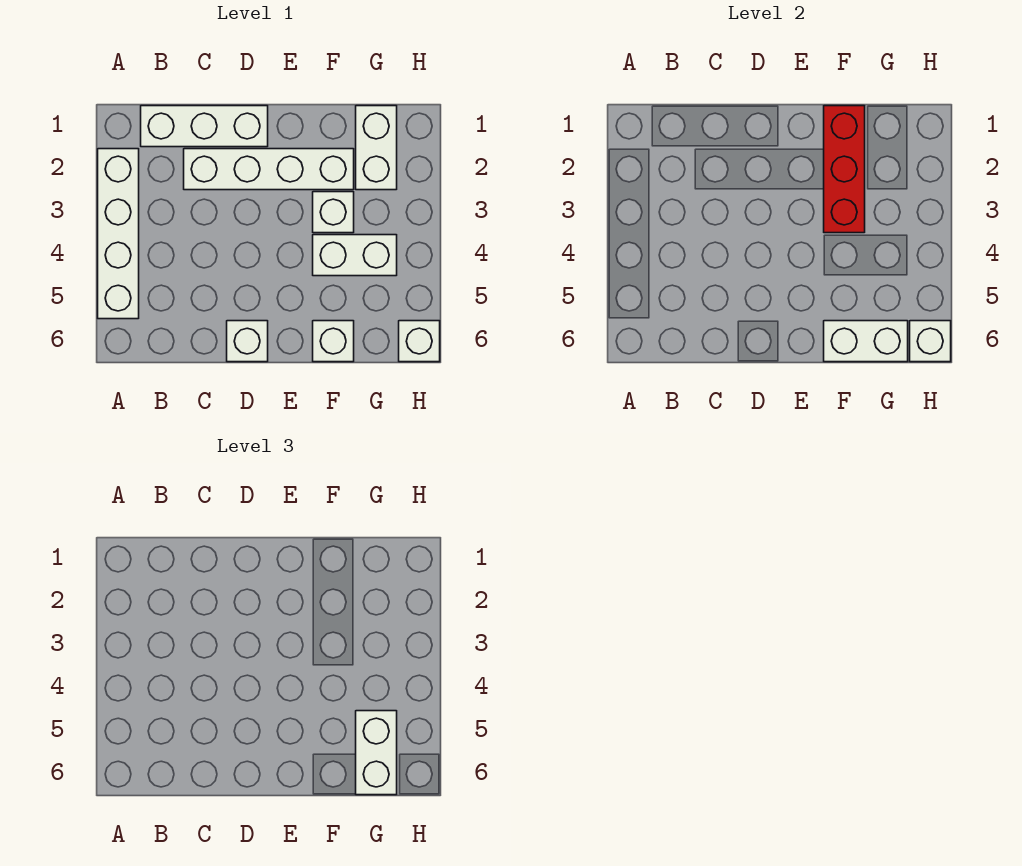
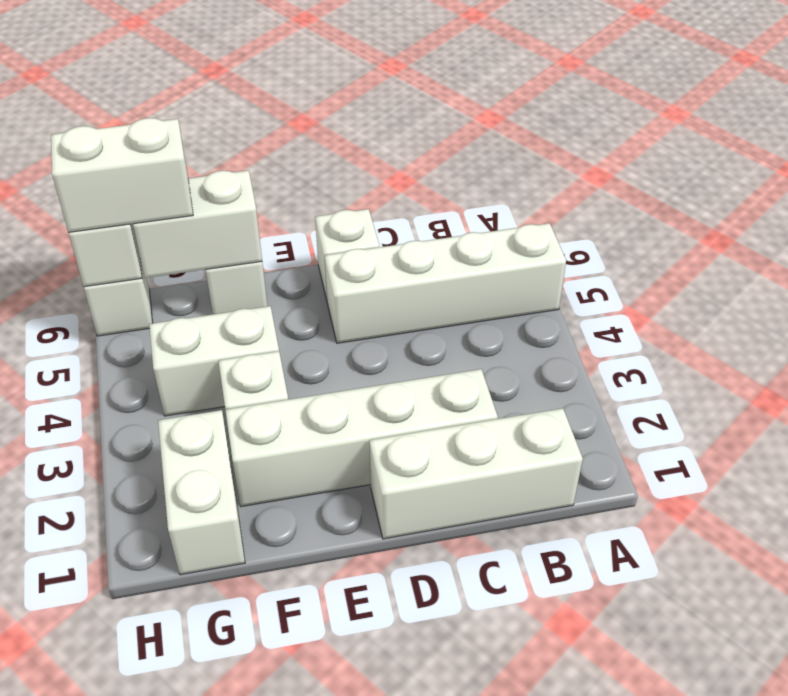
white 1x4 brick [98,149,139,319] -> white 1x4 brick turned to [325,223,566,343]
red 1x3 brick [824,106,865,233] -> none
white 1x2 brick [356,711,397,795] -> white 1x2 brick turned to [51,118,193,232]

